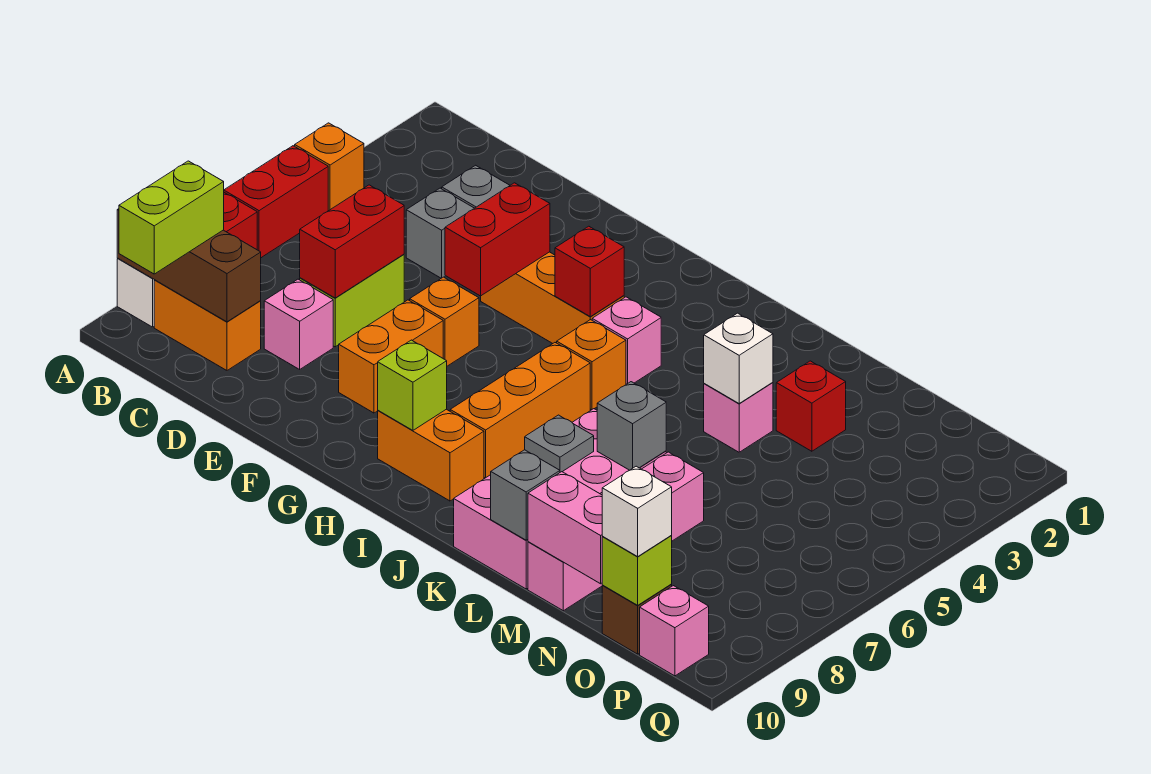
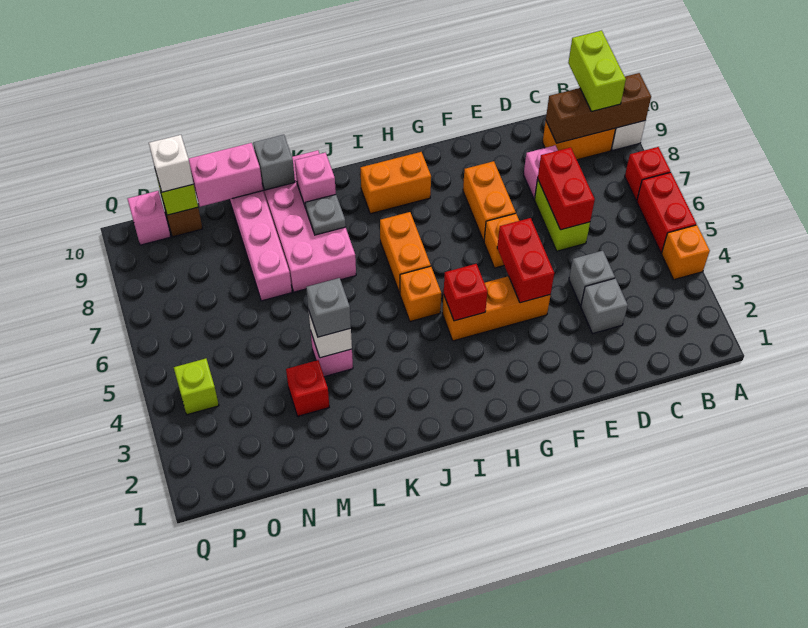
lime 1x1 brick [378,340,447,430] -> lime 1x1 brick moved to [174,359,219,415]
pink 1x1 brick [592,297,661,384] -> pink 1x1 brick moved to [295,153,336,208]
orange 1x3 brick [450,343,590,478] -> orange 1x2 brick [380,212,431,294]
grey 1x1 brick [597,382,666,470] -> grey 1x1 brick moved to [306,278,351,337]

